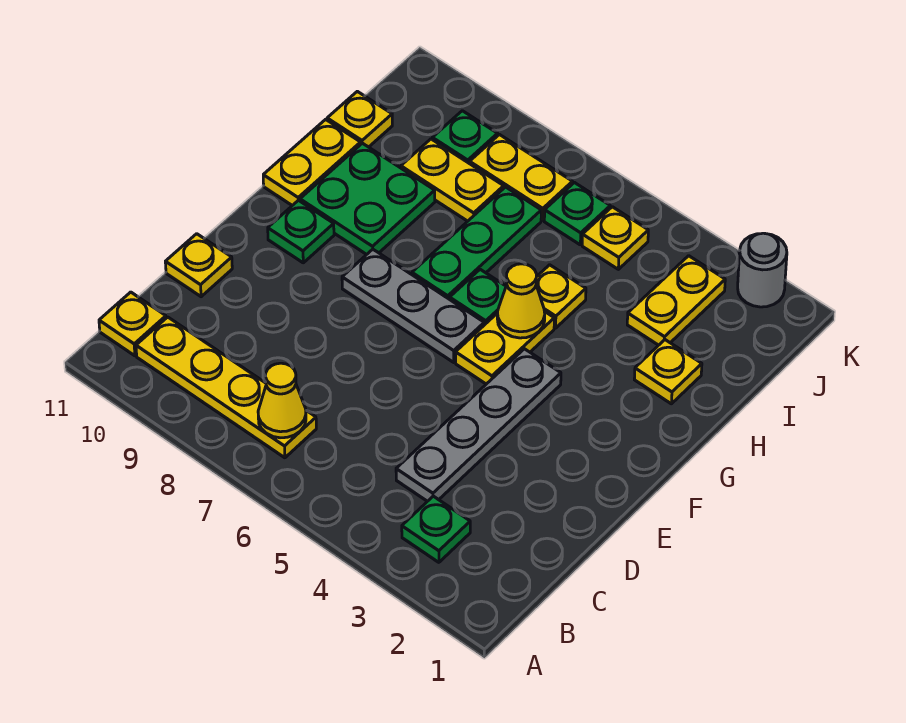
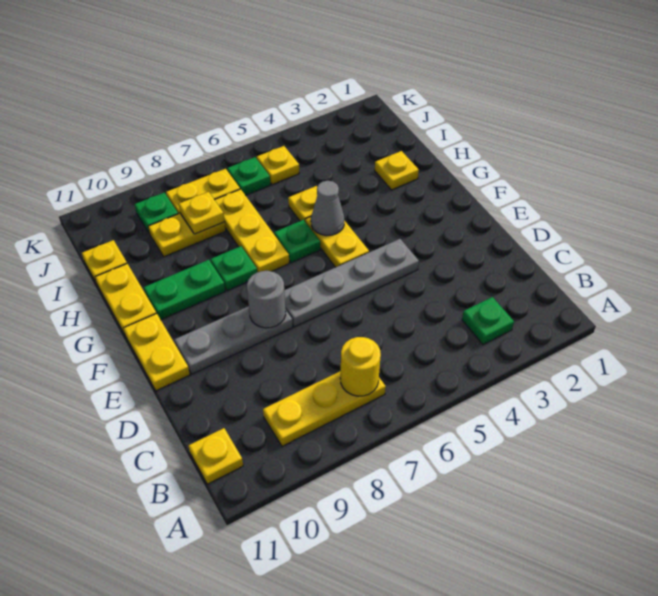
yellow 1x4 plate [136,317,316,458] -> yellow 1x3 plate [263,371,386,446]
yellow 1x1 cone [258,363,306,438] -> yellow 1x1 round brick [340,337,381,396]
grey 1x4 plate [396,349,561,501] -> grey 1x4 plate turned to [284,239,419,327]
yellow 1x1 plate [165,234,232,297] -> yellow 1x1 plate moved to [179,192,225,234]
grey 1x3 plate [342,249,484,362] -> grey 1x3 plate moved to [174,306,293,374]
green 1x1 plate [268,200,334,263] -> green 1x1 plate moved to [211,246,257,291]
yellow 1x1 cone [497,264,545,338] -> grey 1x1 cone [311,181,344,236]
green 1x3 plate [412,187,541,299] -> yellow 1x3 plate [215,189,289,272]
green 2x2 plate [300,143,435,254] -> green 1x2 plate [144,260,225,320]
yellow 1x2 plate [627,256,725,345] -> yellow 1x2 plate moved to [123,313,190,391]
grey 1x1 round brick [738,233,787,307] -> grey 1x1 round brick moved to [247,271,286,328]

